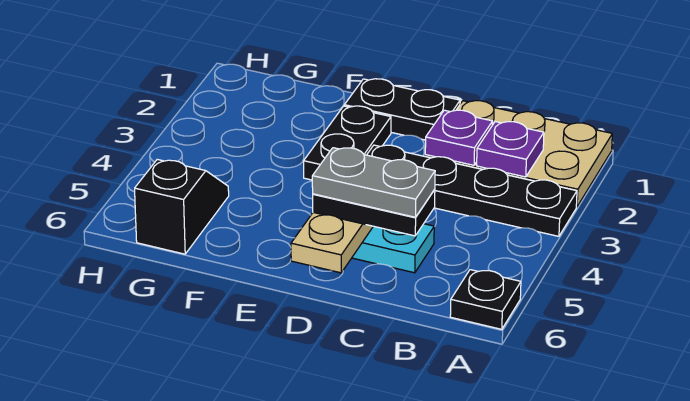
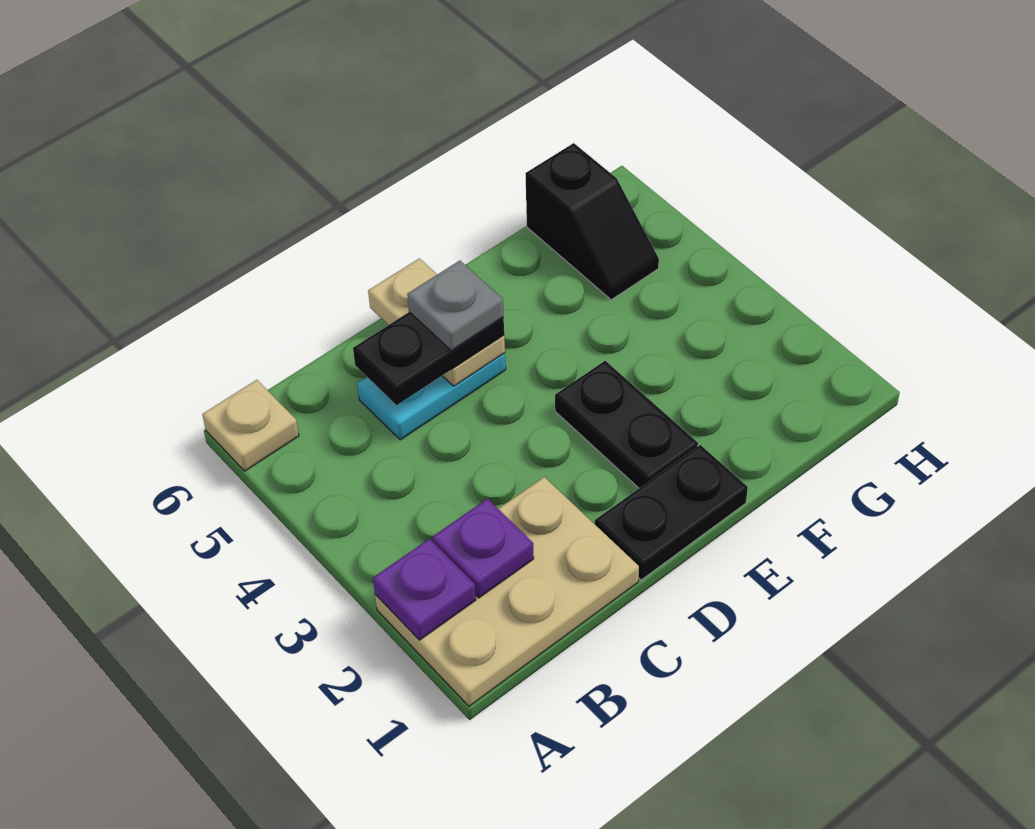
black 1x4 plate [367,145,577,236] -> none
black 1x1 plate [450,270,521,329] -> tan 1x1 plate [202,380,299,471]
purple 1x1 plate [425,110,493,165] -> purple 1x1 plate moved to [373,539,476,640]
grey 1x2 plate [312,148,435,217] -> grey 1x1 plate [407,261,504,351]

